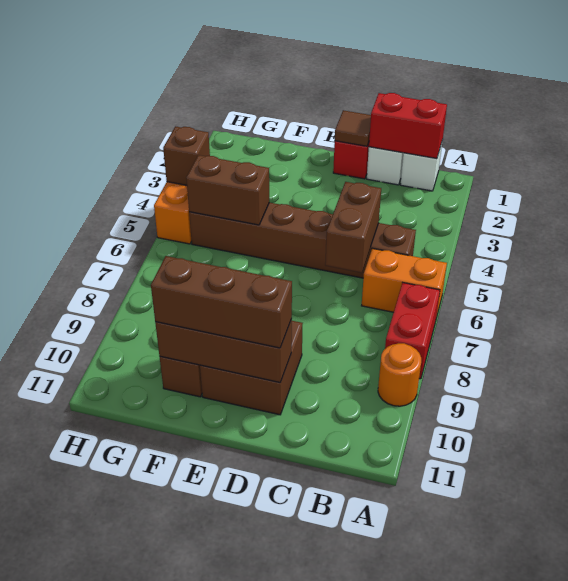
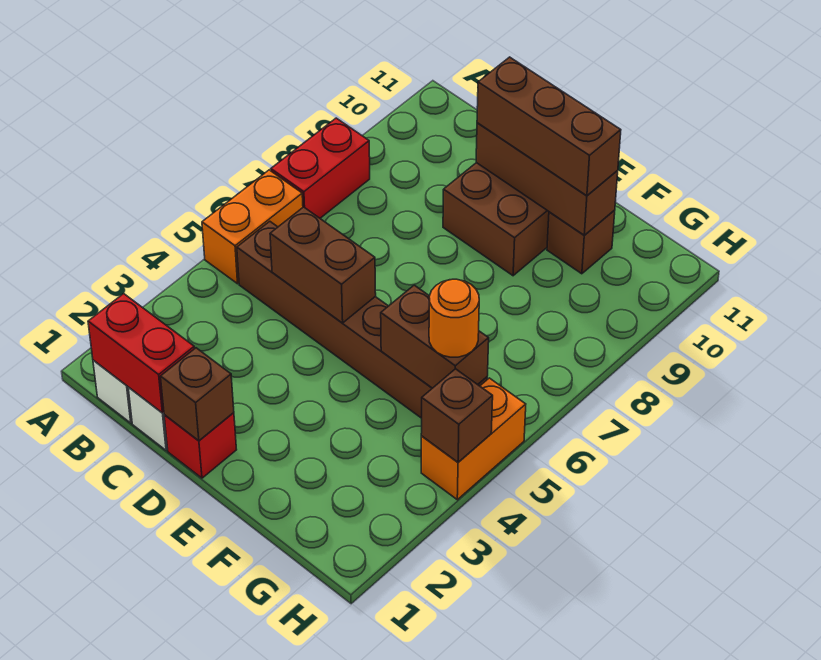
orange 1x2 brick [362,248,447,318] -> orange 1x2 brick turned to [202,170,303,284]
orange 1x1 round brick [378,343,421,406] -> orange 1x1 round brick moved to [429,279,479,357]
brown 1x2 brick [325,182,381,273] -> brown 1x2 brick turned to [270,207,376,323]
brown 1x1 tile [335,110,371,146] -> brown 1x1 brick [160,348,234,441]

